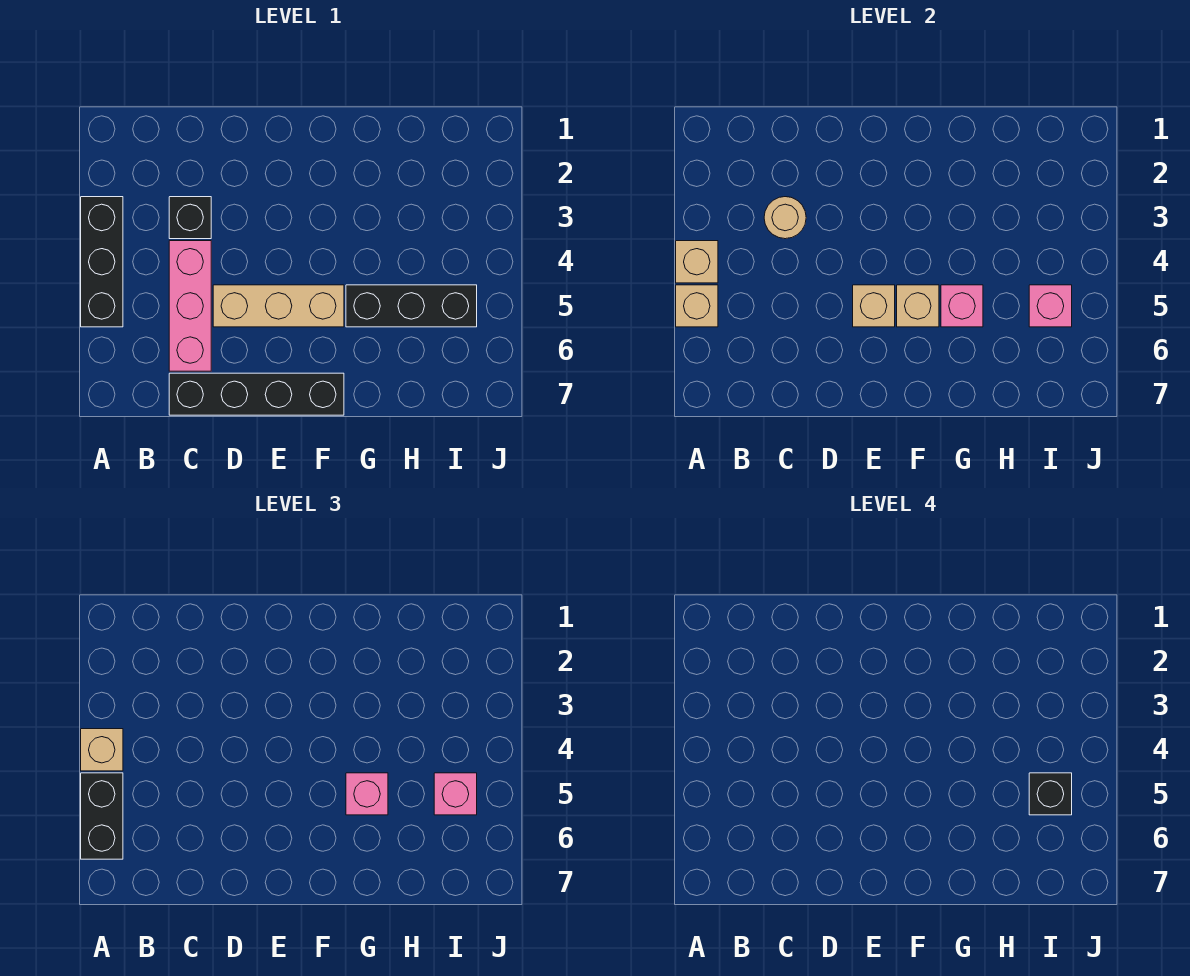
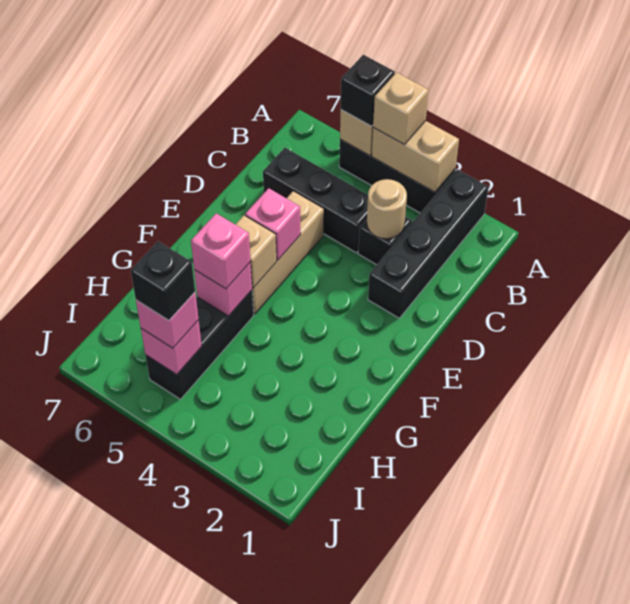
tan 1x1 brick [676,241,718,283] -> tan 1x2 brick [372,121,459,192]
black 1x2 brick [81,773,123,859] -> black 1x1 brick [341,55,395,126]
pink 1x3 brick [169,241,211,371] -> black 1x3 brick [263,148,368,253]
black 1x4 brick [169,373,344,415] -> black 1x4 brick moved to [368,169,489,318]
tan 1x1 brick [853,285,895,327] -> pink 1x1 brick [245,188,301,260]

